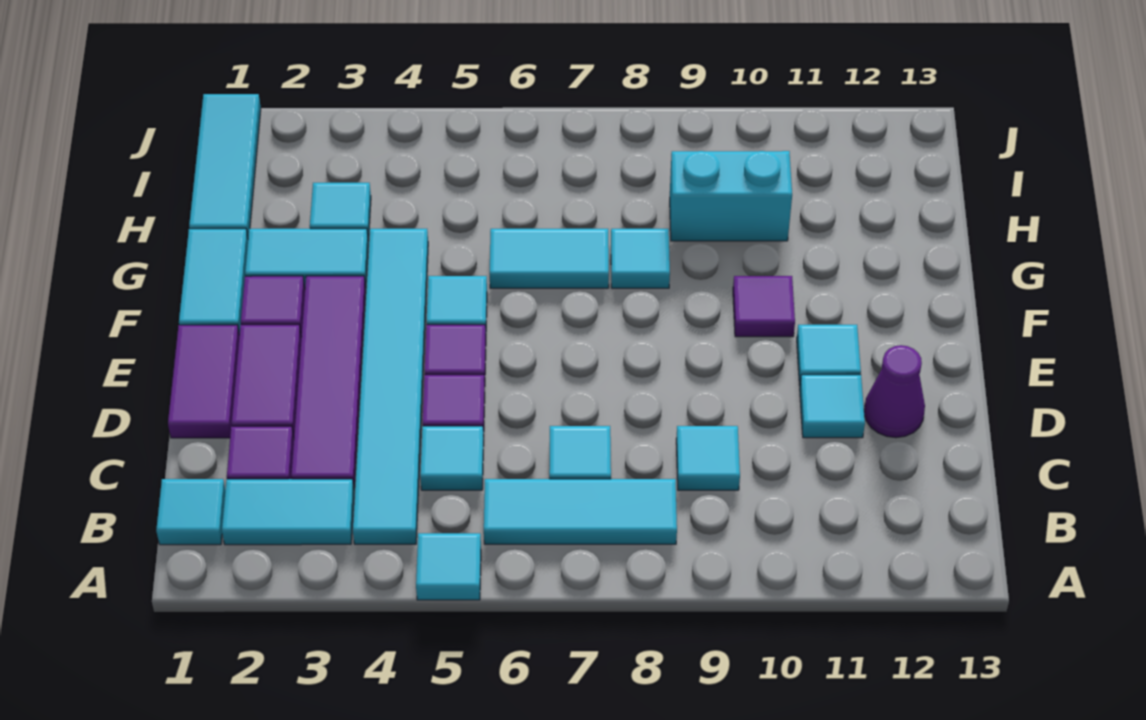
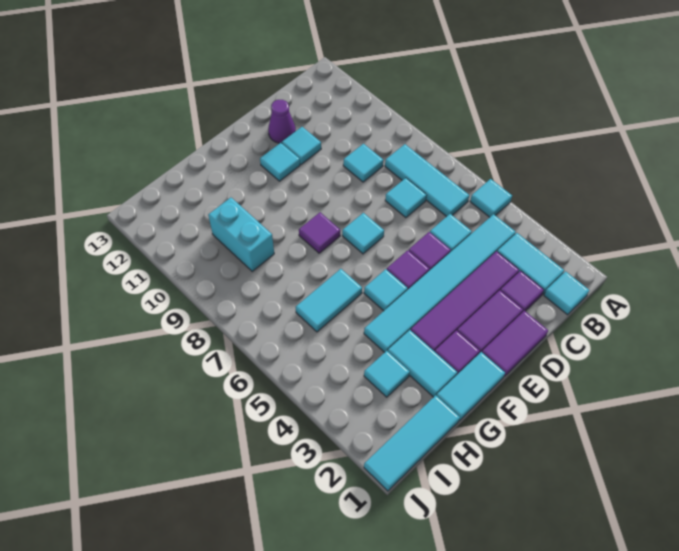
purple 1x1 tile [733,276,795,337] -> purple 1x1 tile moved to [299,212,340,253]
cyan 1x2 tile [490,229,609,288] -> cyan 1x2 tile turned to [296,269,362,332]
cyan 1x1 tile [611,229,670,288] -> cyan 1x1 tile moved to [342,213,384,254]

